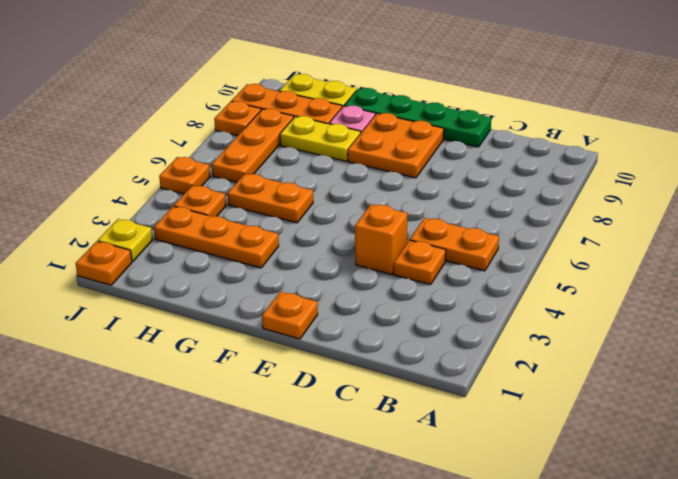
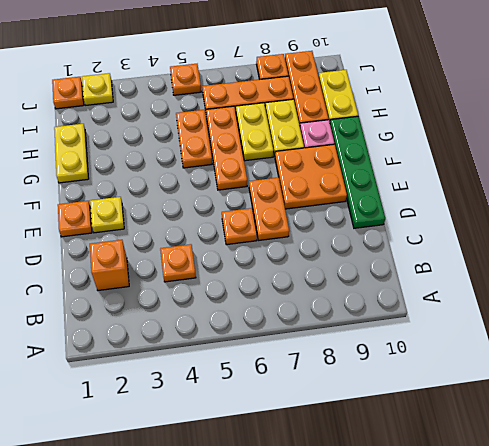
orange 1x2 plate [410,218,499,271] -> orange 1x2 plate moved to [249,177,289,241]
orange 1x1 brick [355,204,407,274] -> orange 1x1 brick moved to [90,240,129,291]
none -> yellow 1x1 plate [90,197,124,233]
none -> yellow 1x2 plate [54,124,89,183]
orange 1x3 plate [154,206,279,268] -> orange 1x3 plate moved to [206,106,247,190]
none -> yellow 1x2 plate [236,103,274,161]
orange 1x1 plate [174,185,226,217] -> orange 1x1 plate moved to [222,208,257,245]

